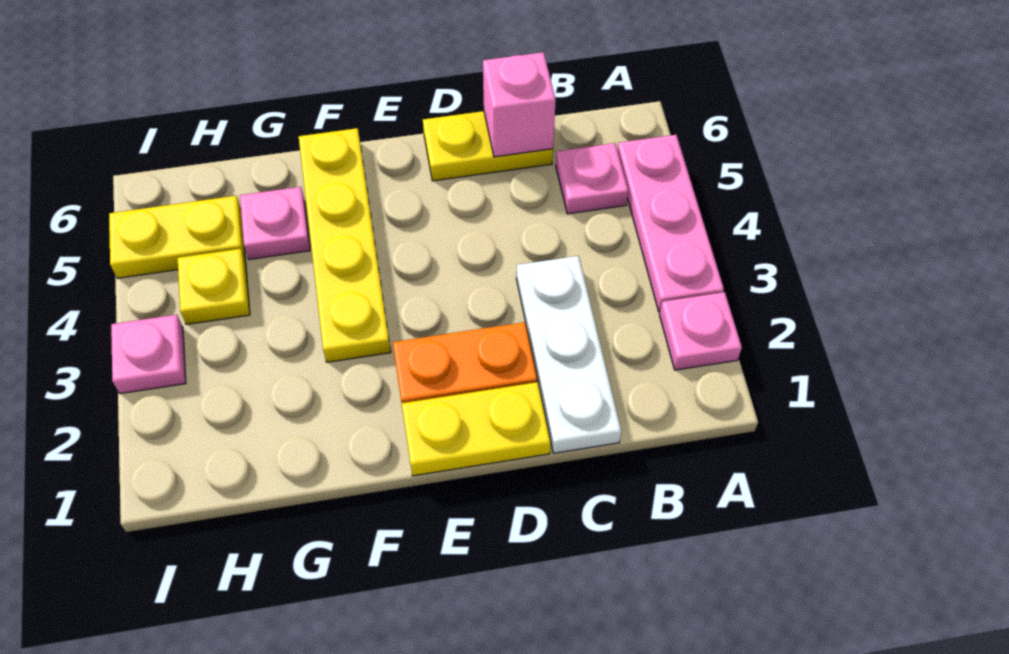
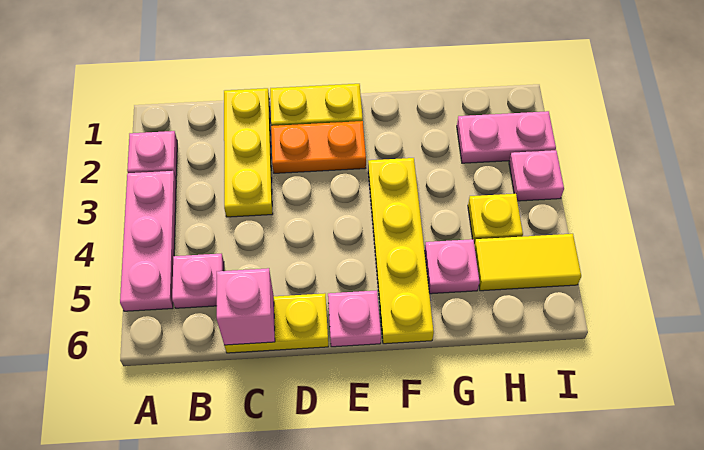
white 1x3 plate [516,256,621,453] -> yellow 1x3 plate [224,88,273,217]
none -> pink 1x1 plate [328,290,381,347]
none -> pink 1x2 plate [457,111,556,163]
yellow 1x2 plate [109,196,245,278] -> yellow 1x2 tile [474,234,581,291]

